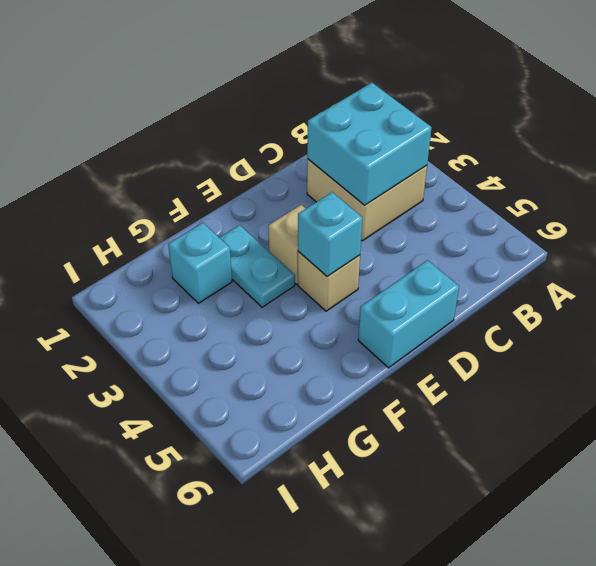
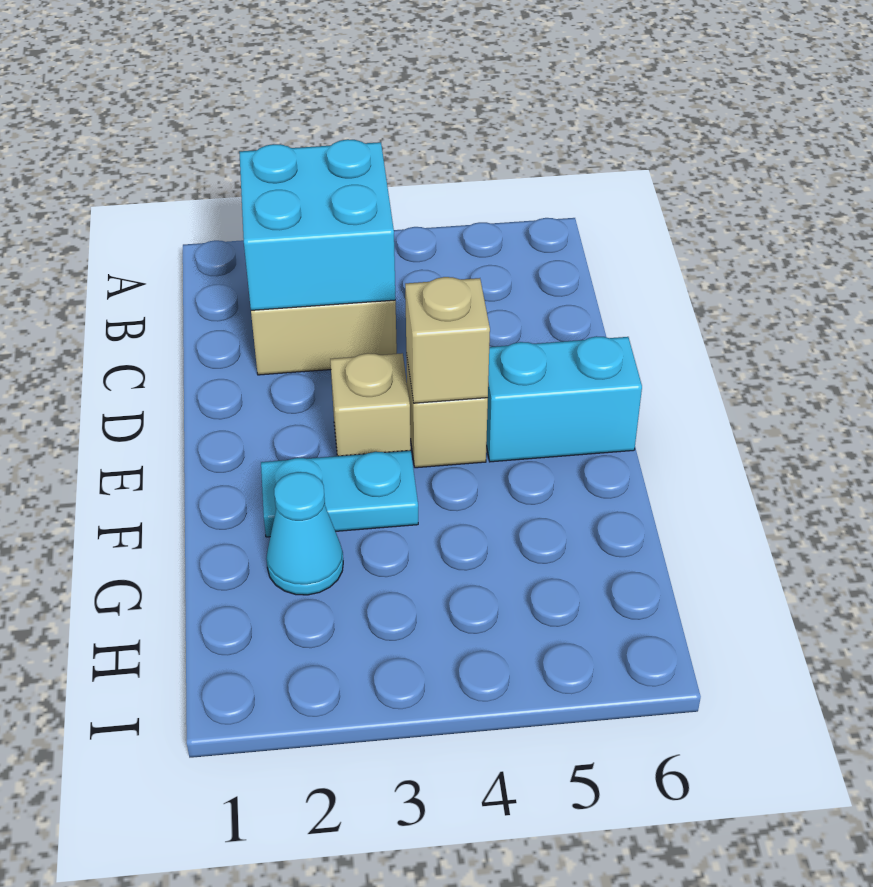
cyan 1x2 brick [358,260,459,368] -> cyan 1x2 brick turned to [486,336,642,462]
cyan 1x1 brick [298,192,362,277] -> tan 1x1 brick [405,277,490,403]
cyan 1x1 brick [168,223,232,303] -> cyan 1x1 cone [266,472,343,595]

